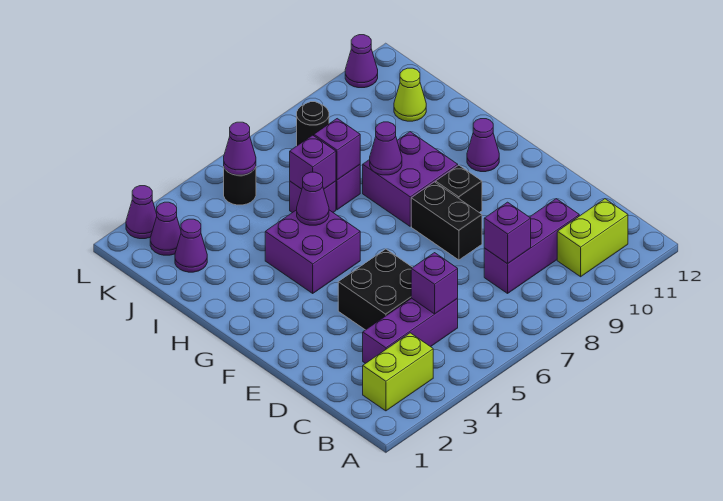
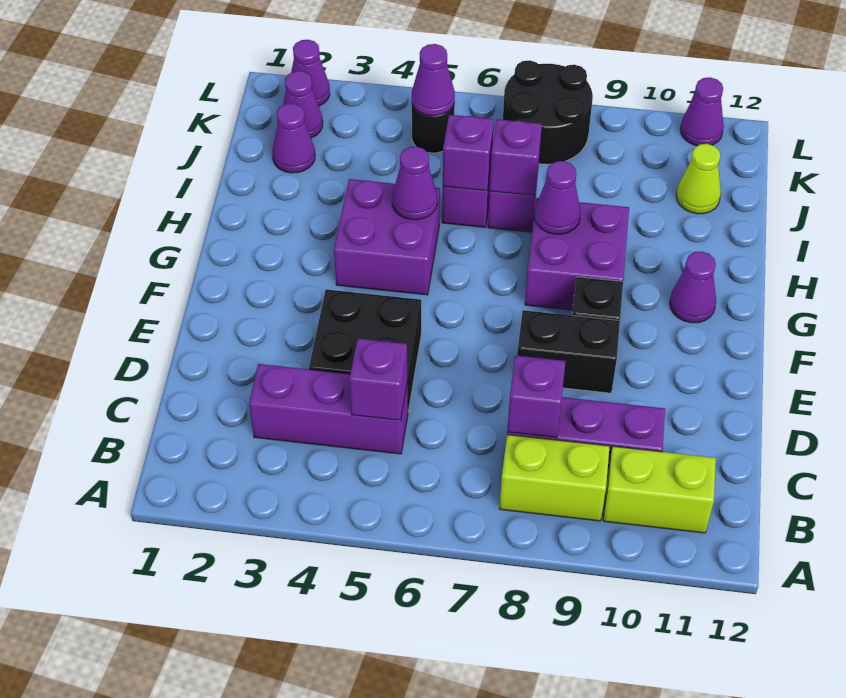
lime 1x2 brick [363,333,433,411] -> lime 1x2 brick moved to [499,435,610,521]
black 1x2 brick [411,182,482,260] -> black 1x2 brick turned to [517,310,620,393]
black 1x1 round brick [297,102,329,146] -> black 2x2 round brick [503,60,593,164]

